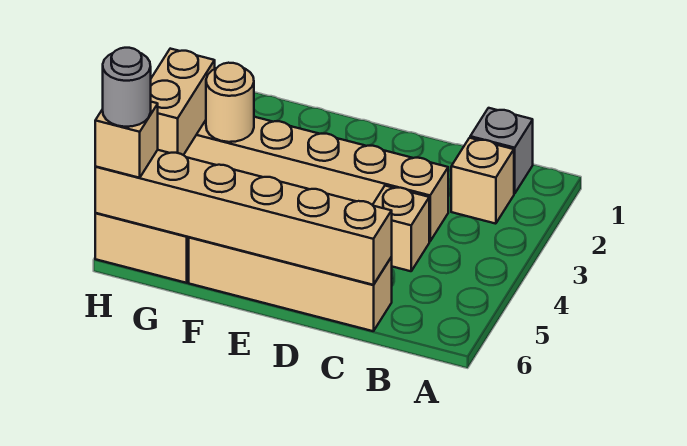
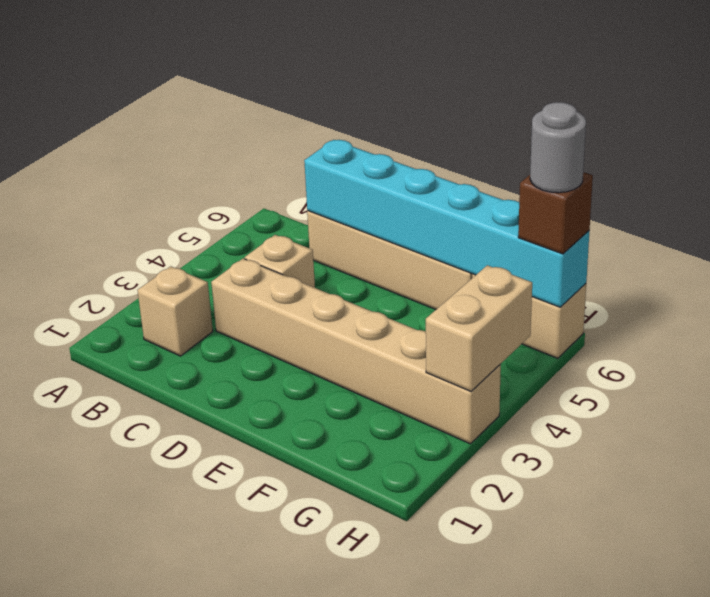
grey 1x1 brick [470,108,533,194] -> none
tan 1x6 brick [95,150,392,285] -> cyan 1x6 brick [304,140,589,307]
tan 1x1 round brick [206,63,254,142] -> none
tan 1x1 brick [95,102,158,178] -> brown 1x1 brick [518,172,593,254]

